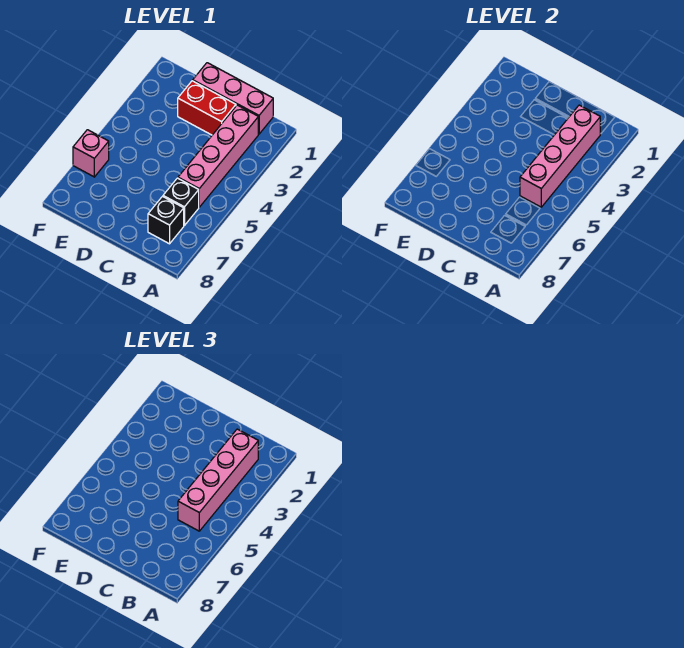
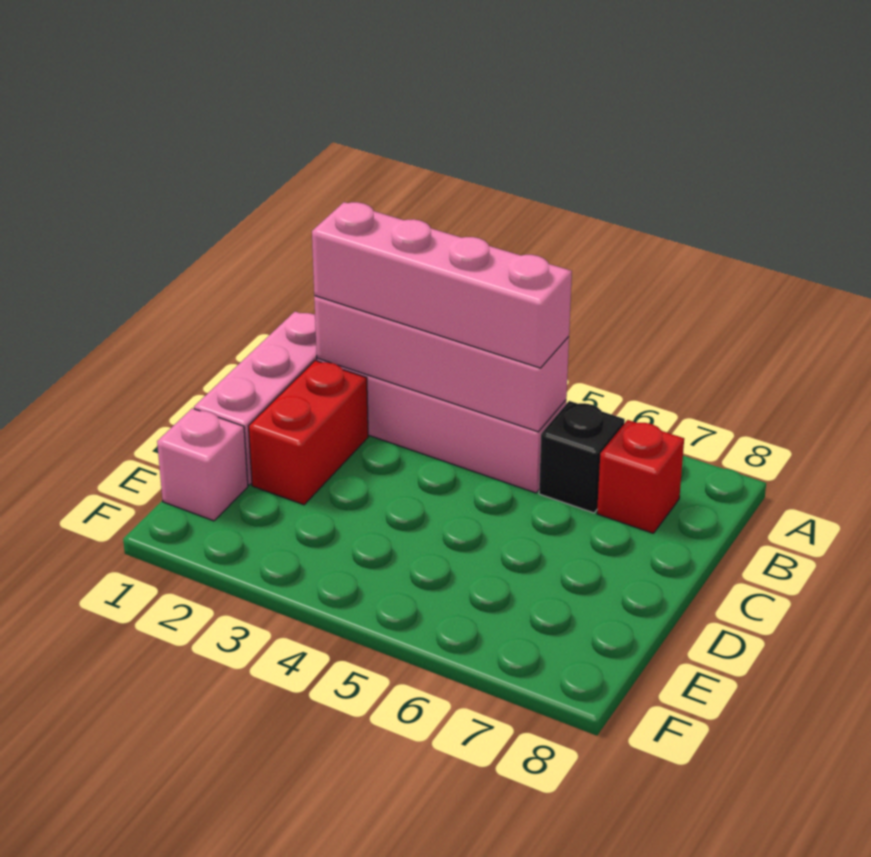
black 1x1 brick [148,197,184,244] -> red 1x1 brick [597,420,684,533]
pink 1x1 brick [73,130,109,177] -> pink 1x1 brick moved to [157,408,248,521]

